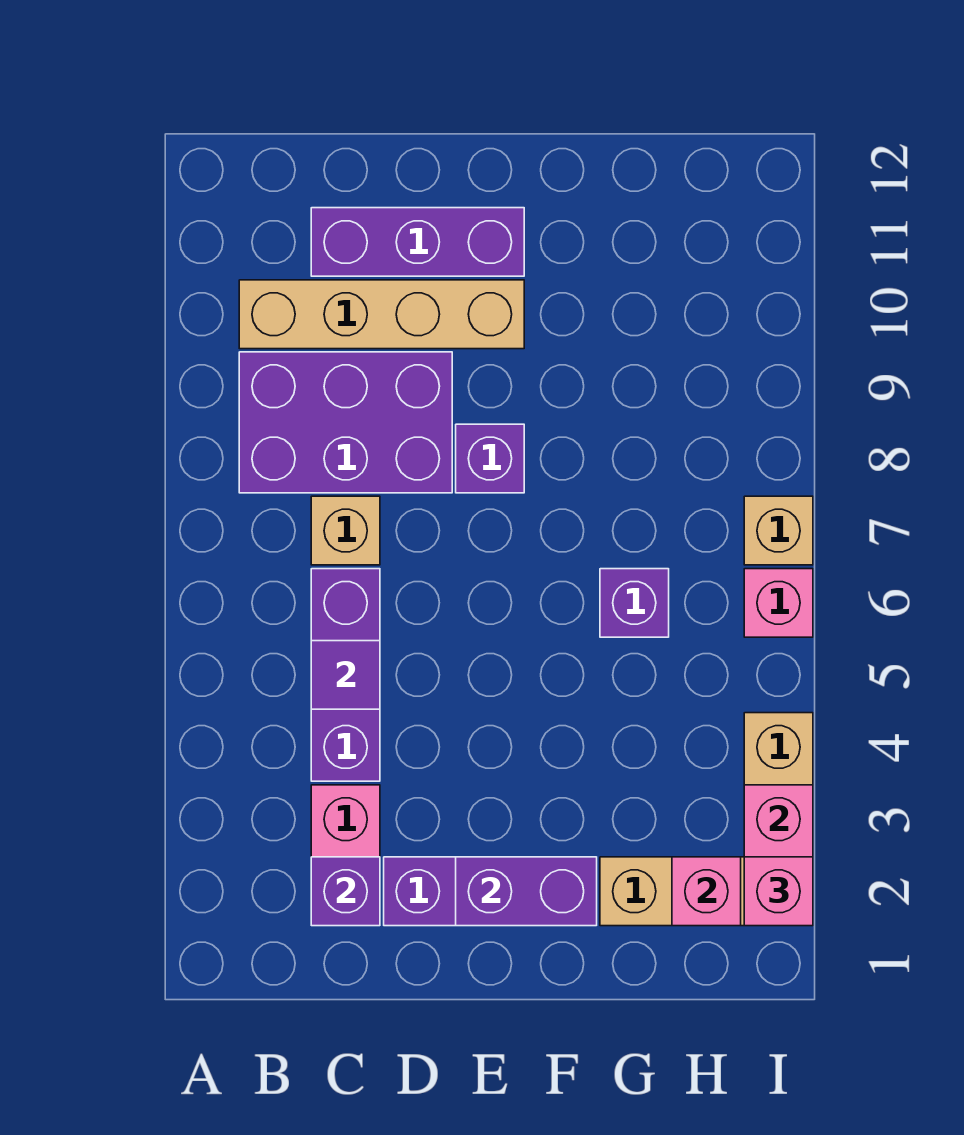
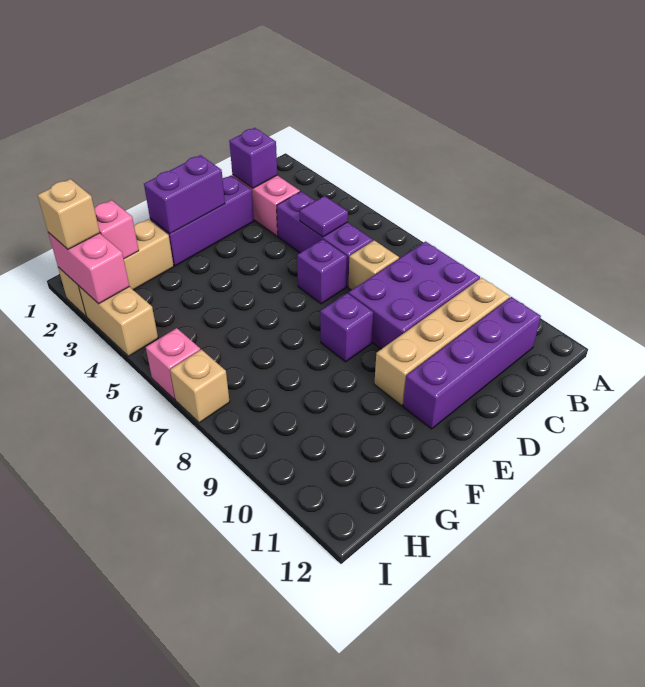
purple 1x3 brick [311,208,524,276] -> purple 1x4 brick [403,297,541,429]
purple 1x1 brick [600,569,669,637] -> purple 1x1 brick moved to [297,239,347,304]
pink 1x1 brick [744,857,813,926] -> tan 1x1 brick [38,179,100,249]

